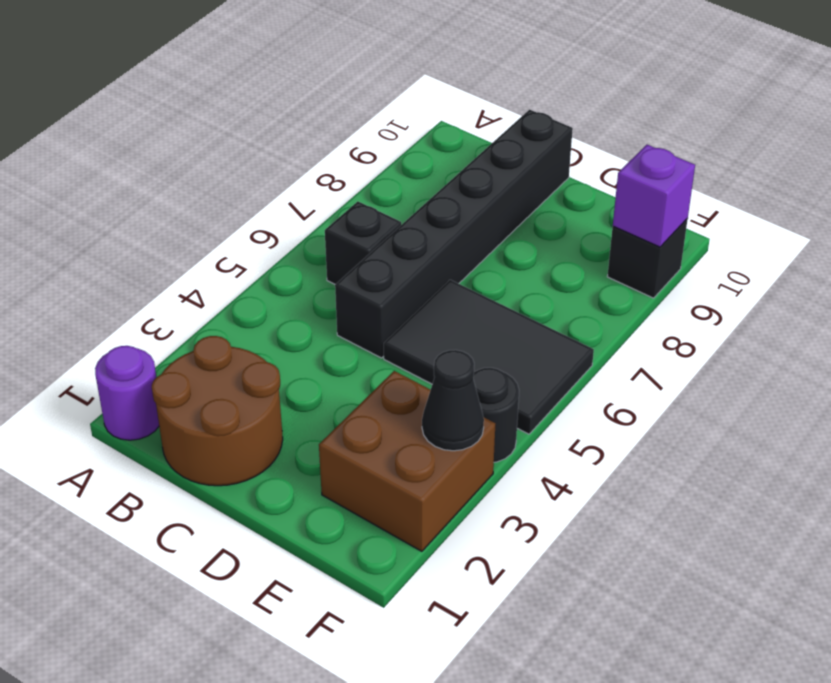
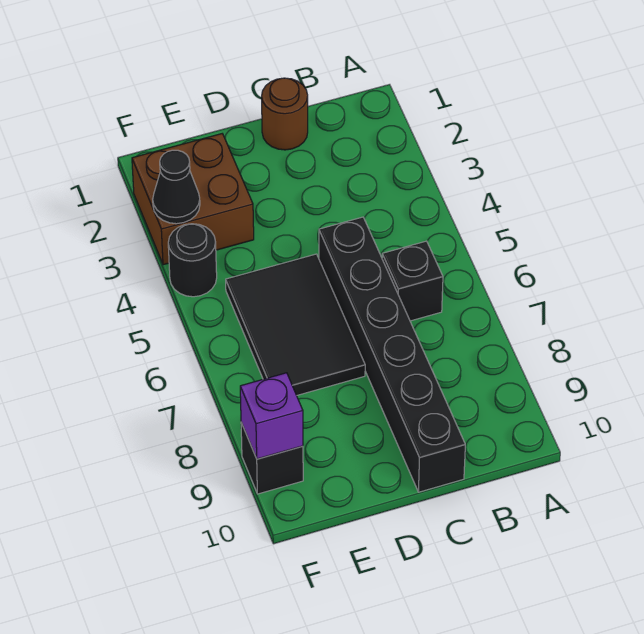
purple 1x1 round brick [95,346,159,440] -> none
brown 2x2 round brick [152,336,283,486] -> brown 1x1 round brick [262,78,308,150]
black 2x3 tile [384,280,594,434] -> black 2x3 tile turned to [226,254,365,396]

